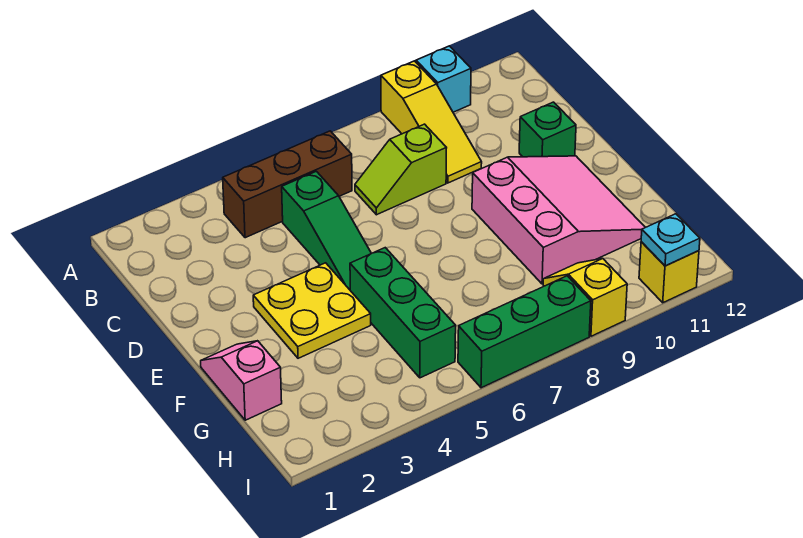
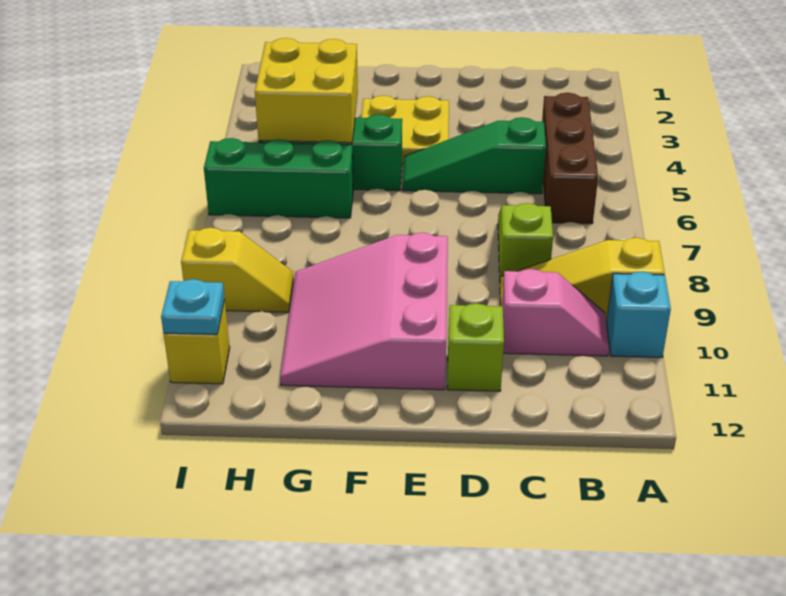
green 1x1 brick [519,102,576,157] -> lime 1x1 brick [447,303,504,391]
pink 3x3 slope [472,156,645,284] -> pink 3x3 slope turned to [280,233,448,390]
pink 1x2 slope [201,341,282,420] -> pink 1x2 slope moved to [502,269,609,356]
none -> yellow 2x2 brick [255,38,358,143]
green 1x3 brick [458,276,591,388] -> green 1x3 brick turned to [204,138,353,218]

